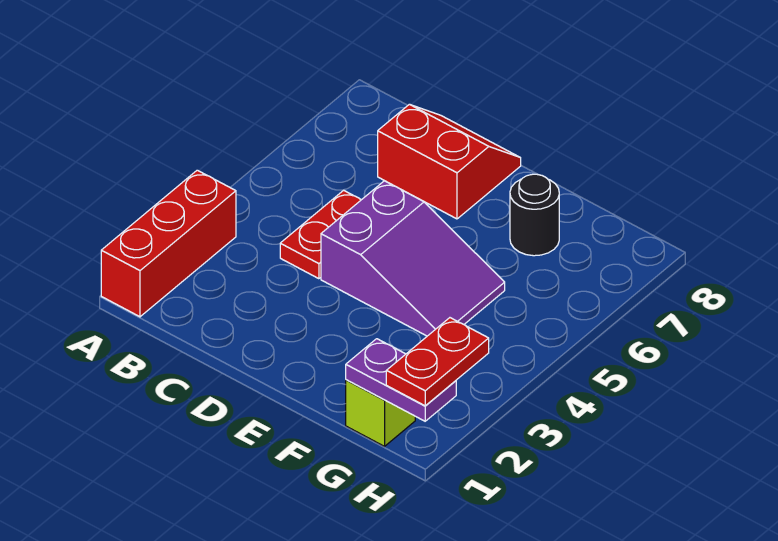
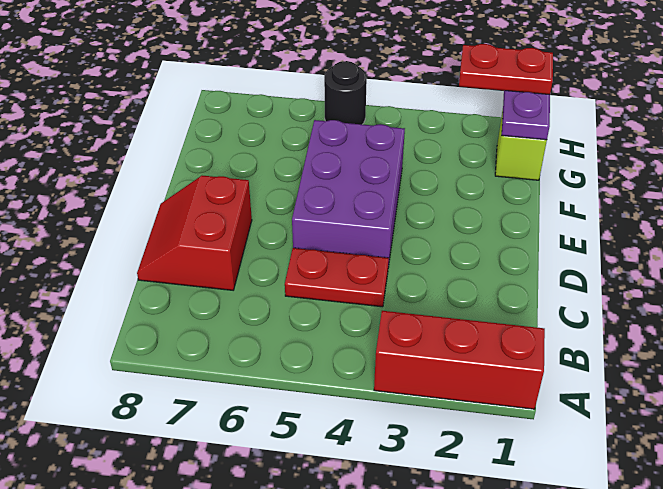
purple 2x3 slope [321,181,505,336] -> purple 2x3 brick [292,120,405,267]
black 1x1 round brick [510,174,559,256] -> black 1x1 round brick moved to [324,61,367,124]

